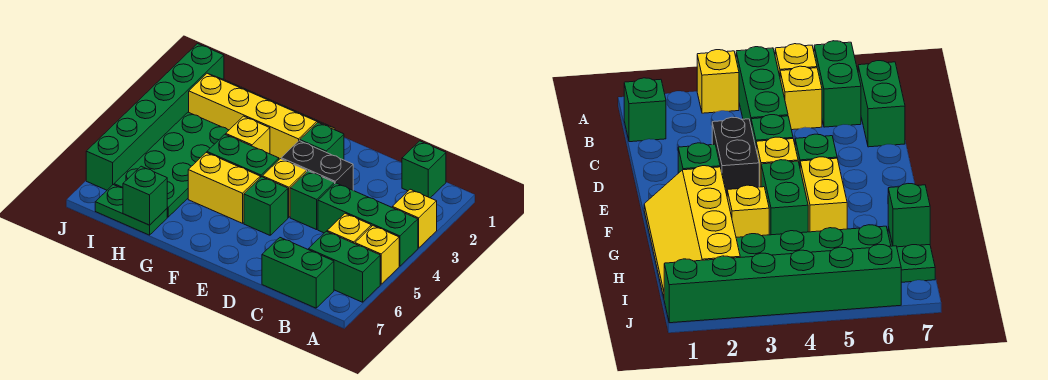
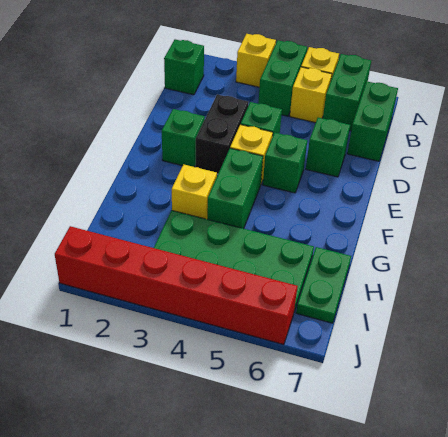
green 1x3 brick [318,183,418,266] -> green 1x2 brick [258,40,307,116]
yellow 2x4 slope [189,73,335,159] -> none
yellow 1x2 brick [188,153,260,223] -> none
green 1x1 brick [123,166,167,225] -> green 1x1 brick moved to [306,118,350,177]
green 1x6 brick [86,44,224,190] -> red 1x6 brick [55,226,298,345]

